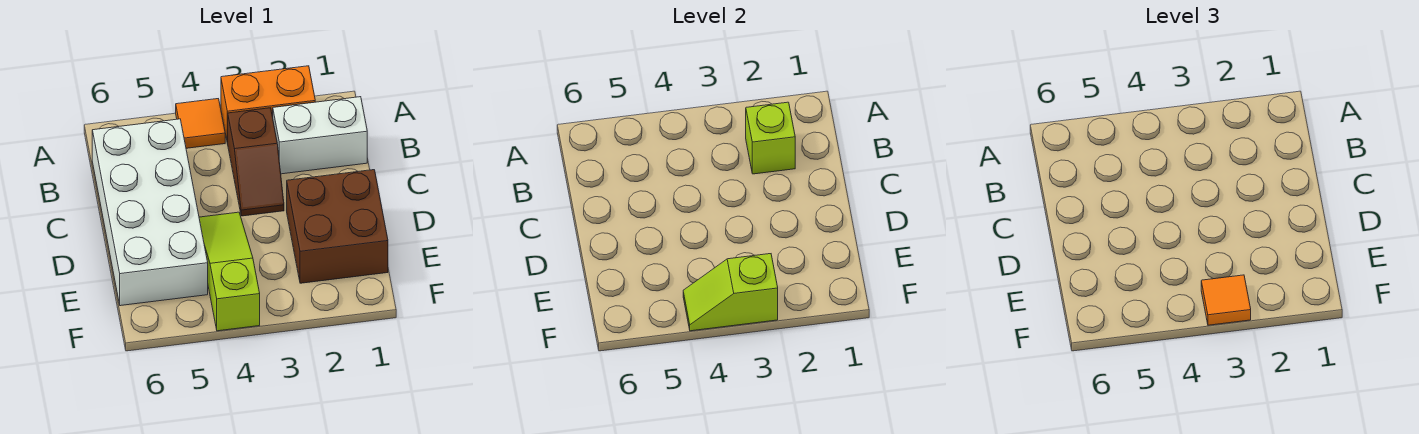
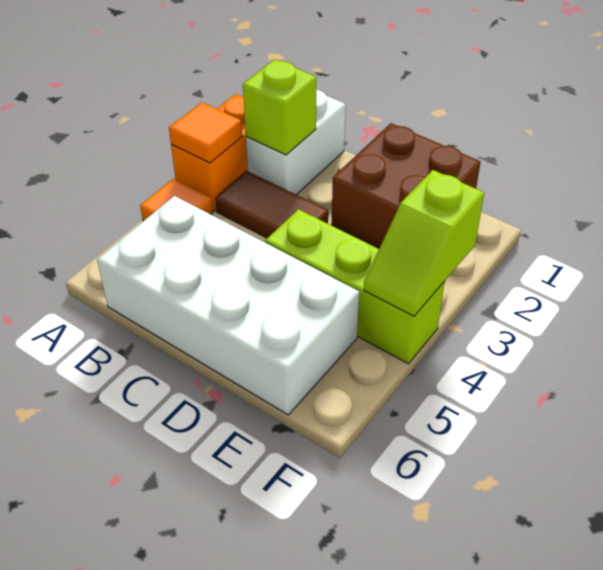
brown 1x2 slope [228,108,284,216] -> brown 1x2 tile [215,171,328,238]
lime 1x3 slope [199,212,260,331] -> lime 1x3 brick [265,209,445,364]
orange 1x1 tile [1201,275,1251,325] -> orange 1x1 tile moved to [169,102,242,163]

